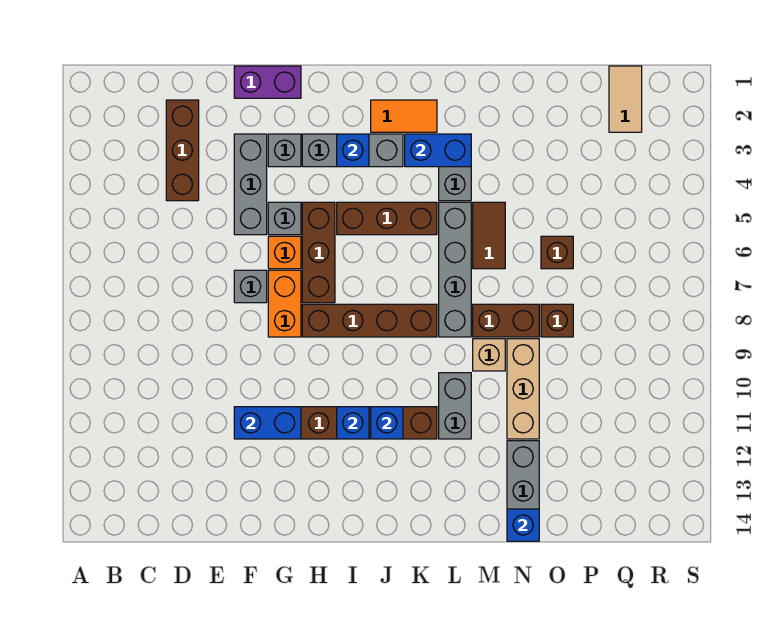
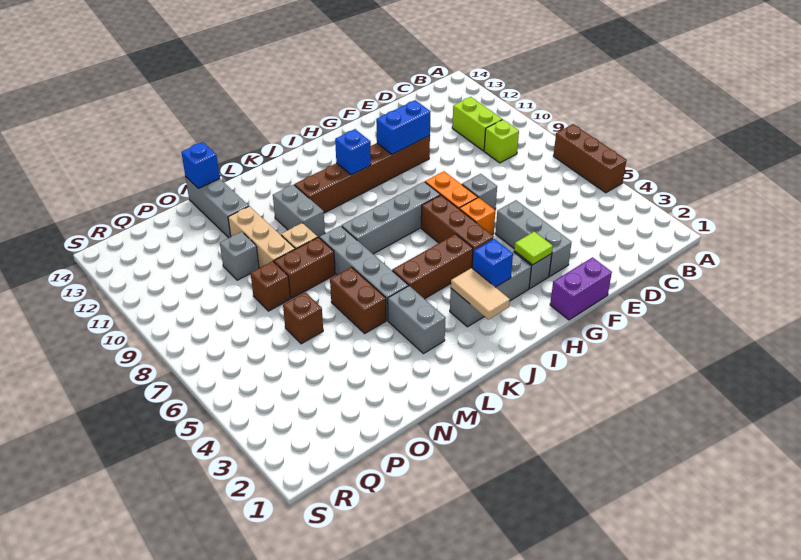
none -> lime 1x1 brick [484,120,519,163]
none -> lime 1x2 brick [452,97,502,151]
brown 1x3 brick [166,100,199,201] -> brown 1x3 brick moved to [554,124,627,193]
none -> lime 1x1 tile [514,231,553,265]
grey 1x1 brick [268,202,301,235] -> grey 1x1 brick moved to [220,232,259,280]
brown 1x4 brick [302,304,437,337] -> grey 1x4 brick [341,182,440,254]
orange 1x2 tile [371,100,437,132] -> none
blue 1x1 brick [371,407,403,439] -> none
blue 1x2 brick [405,134,471,167] -> none
brown 1x2 tile [473,202,505,269] -> brown 1x2 brick [330,267,386,333]
tan 1x2 tile [609,66,642,132] -> tan 1x2 tile moved to [451,268,510,319]

